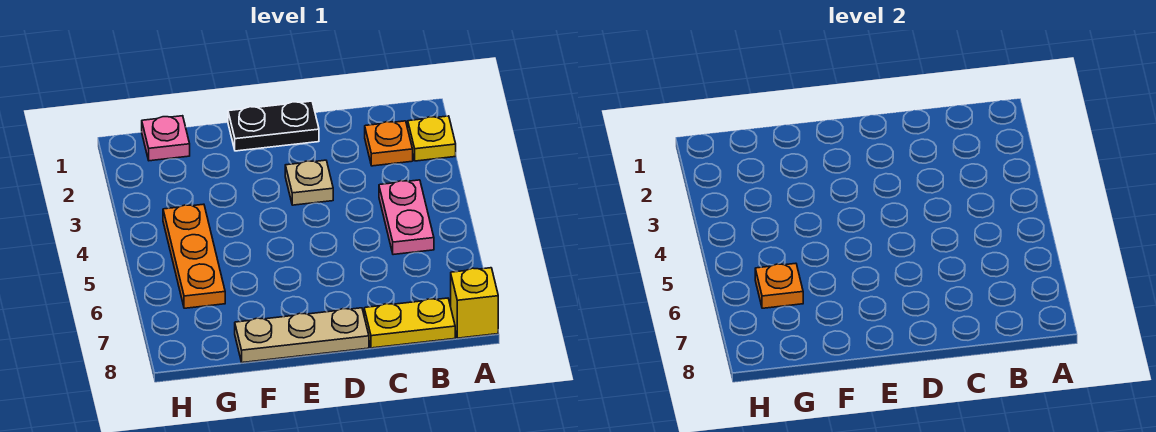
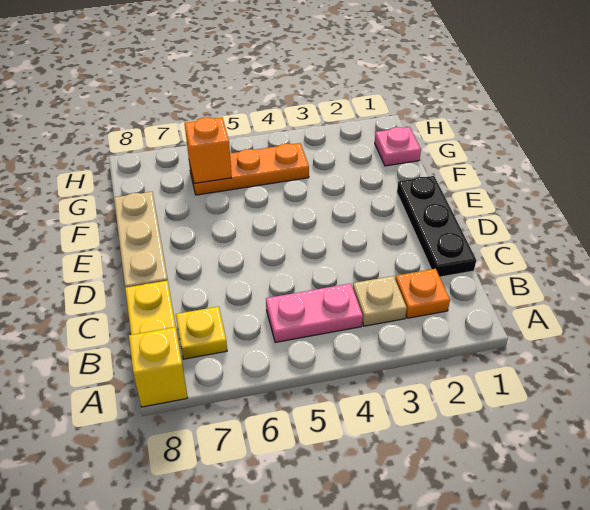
yellow 1x1 plate [408,116,456,161] -> yellow 1x1 plate moved to [176,306,227,359]
black 1x2 plate [228,101,319,151] -> black 1x3 plate [397,176,476,277]
tan 1x1 plate [285,160,333,205] -> tan 1x1 plate moved to [353,276,407,326]
orange 1x1 plate [755,263,803,308] -> orange 1x1 brick [185,117,232,184]

